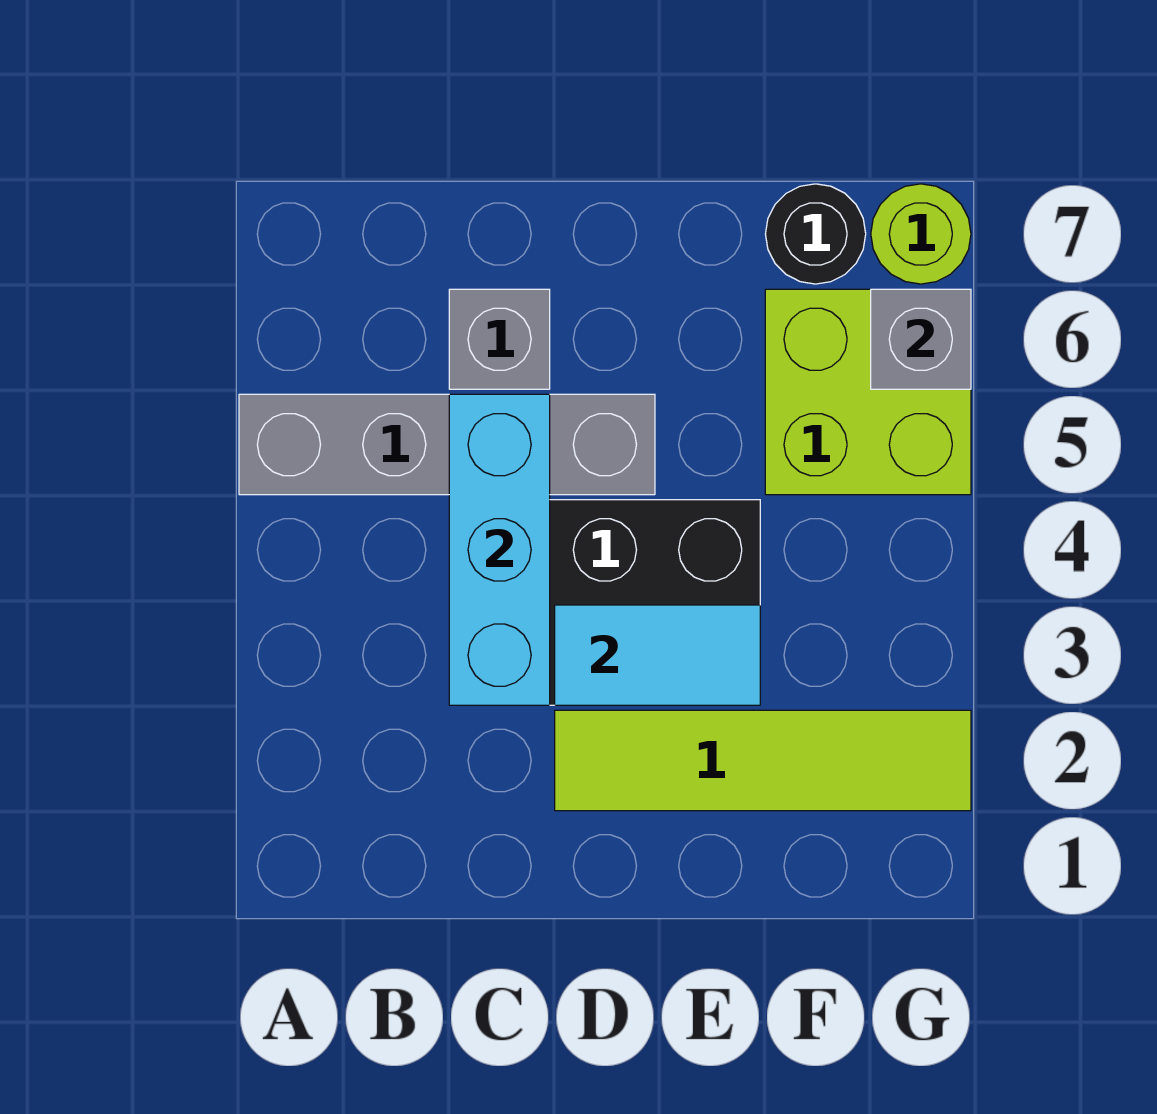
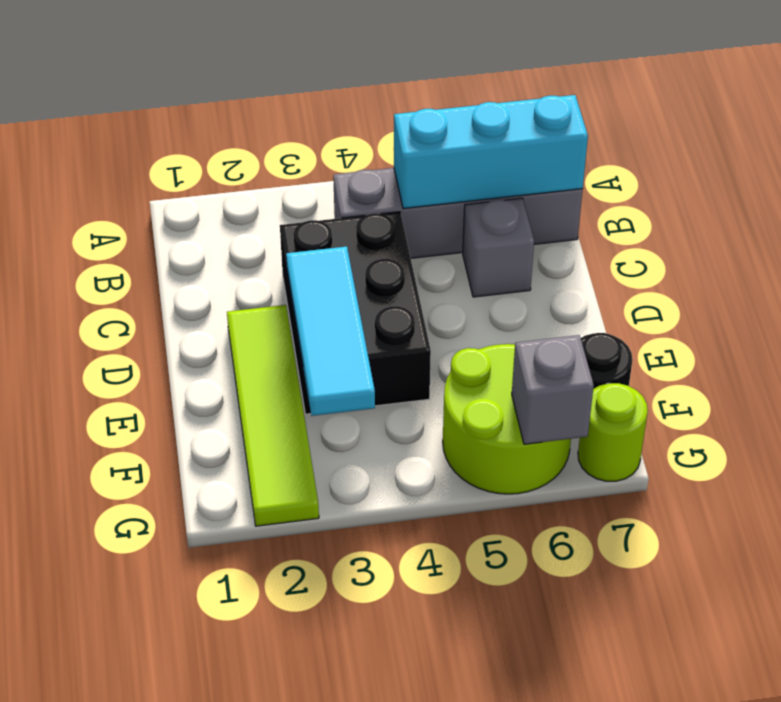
grey 1x4 brick [239,394,655,495] -> grey 1x4 brick turned to [333,168,583,258]
cyan 1x3 brick [449,394,550,705] -> cyan 1x3 brick moved to [394,95,588,209]
cyan 1x2 tile [555,605,760,705] -> cyan 1x3 tile [286,246,375,416]
lime 2x2 brick [765,289,971,495] -> lime 2x2 round brick [443,344,571,494]

